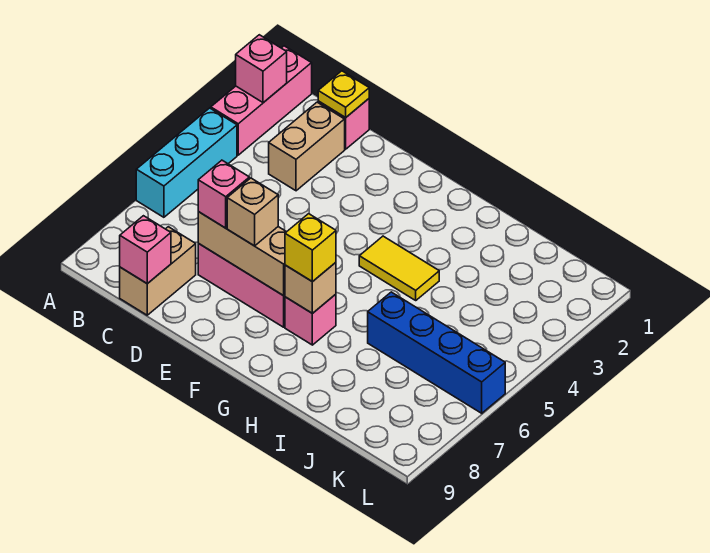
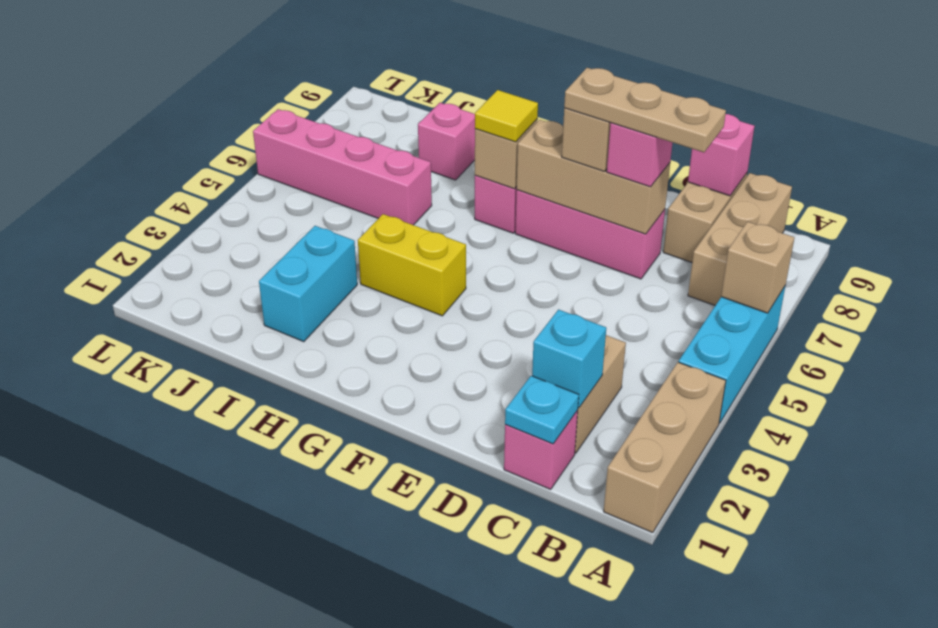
pink 1x3 brick [211,46,312,155] -> tan 1x3 brick [604,362,726,533]
pink 1x1 brick [236,35,287,103] -> pink 1x1 brick moved to [418,103,475,180]
none -> tan 1x1 brick [721,222,794,313]
none -> tan 1x3 brick [688,173,792,305]
yellow 1x1 plate [318,71,369,118] -> cyan 1x1 plate [505,376,579,444]
none -> cyan 1x1 brick [532,310,606,408]
none -> tan 1x3 plate [564,68,726,152]
yellow 1x2 tile [359,236,439,300] -> yellow 1x2 brick [358,214,466,316]
yellow 1x1 brick [285,214,336,282] -> yellow 1x1 tile [475,90,538,142]
none -> cyan 1x2 brick [259,226,357,342]
blue 1x4 brick [368,292,505,413] -> pink 1x4 brick [253,109,432,225]

